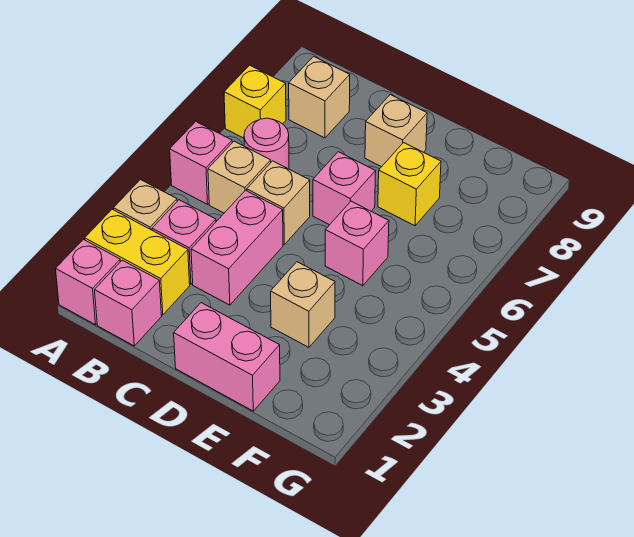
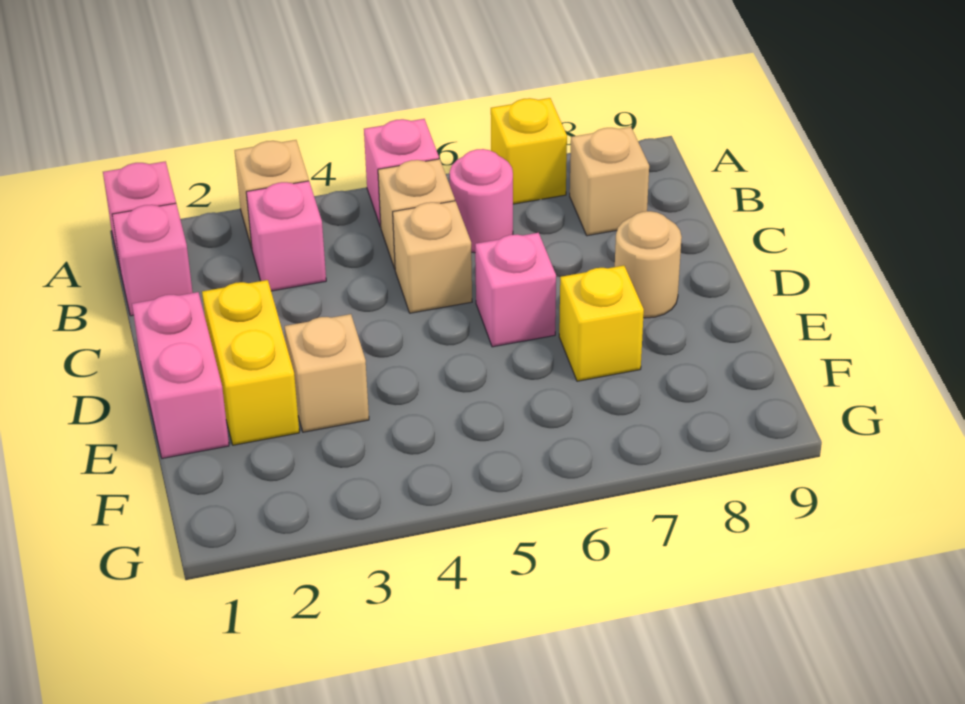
yellow 1x2 brick [85,209,190,315] -> yellow 1x2 brick moved to [202,280,299,445]
pink 1x2 brick [191,190,283,305] -> none
tan 1x1 brick [365,95,427,167] -> tan 1x1 round brick [615,211,682,318]
pink 1x1 brick [325,201,389,286] -> none

